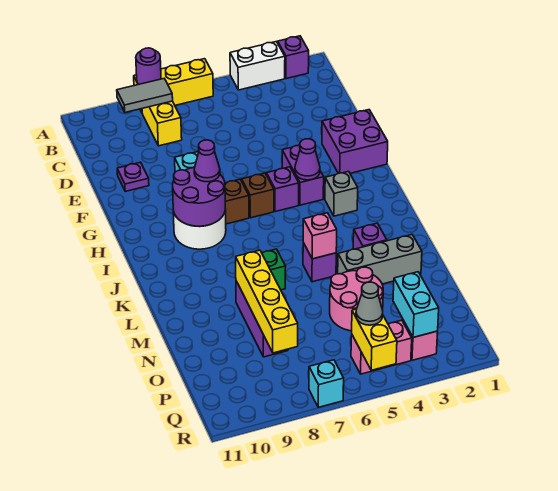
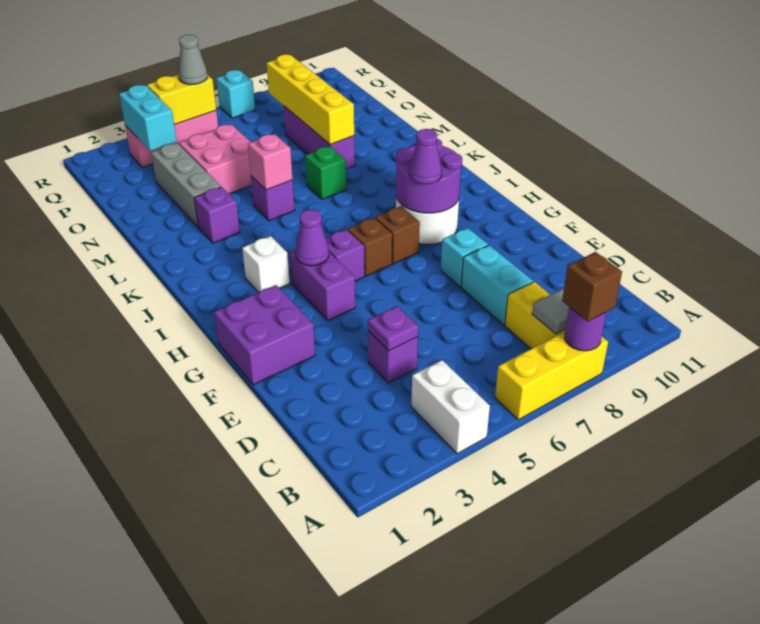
purple 1x1 brick [278,36,309,79] -> purple 1x1 brick moved to [368,331,418,383]
white 1x2 brick [230,42,285,90] -> white 1x2 brick turned to [411,360,490,454]
none -> brown 1x1 brick [562,252,622,321]
none -> cyan 1x2 brick [461,245,533,325]
purple 1x1 plate [117,162,149,191] -> purple 1x1 plate moved to [368,306,418,351]
grey 1x1 brick [325,171,358,216] -> white 1x1 brick [242,236,290,292]
grey 1x3 brick [338,235,422,284] -> grey 1x3 brick turned to [151,143,221,227]
pink 2x2 round brick [330,267,383,331] -> pink 2x2 brick [179,124,252,194]
yellow 1x2 brick [352,309,397,370] -> yellow 1x2 brick turned to [147,75,216,125]

